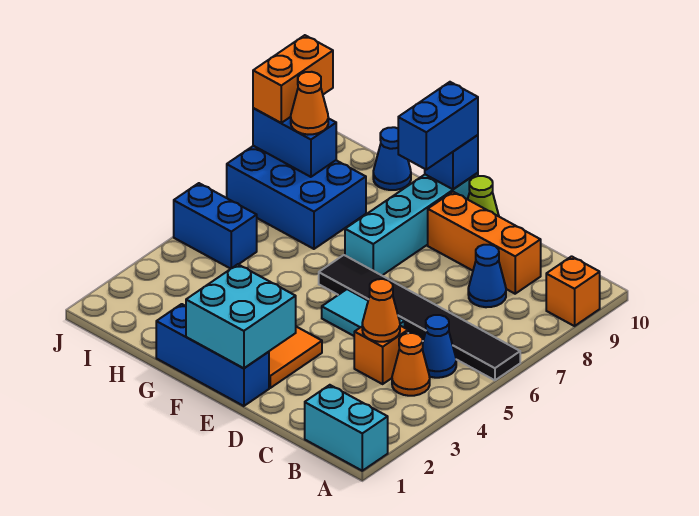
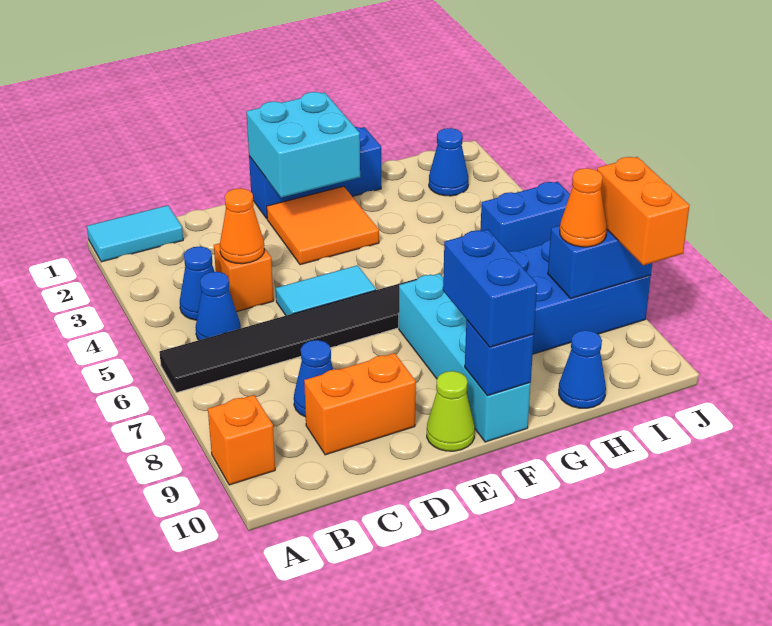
cyan 1x2 brick [305,385,388,471] -> cyan 1x2 tile [87,205,183,262]
orange 1x1 cone [392,333,430,396] -> blue 1x1 cone [180,246,215,320]
orange 1x3 brick [428,192,541,294] -> orange 1x2 brick [304,353,416,455]
none -> blue 1x1 cone [429,128,468,196]

